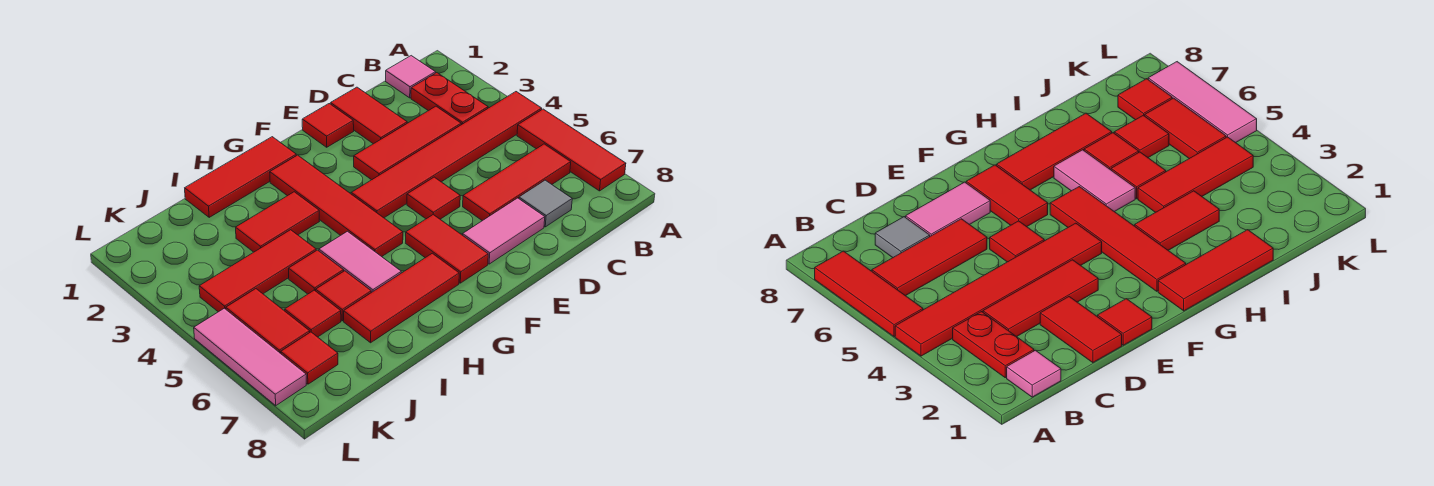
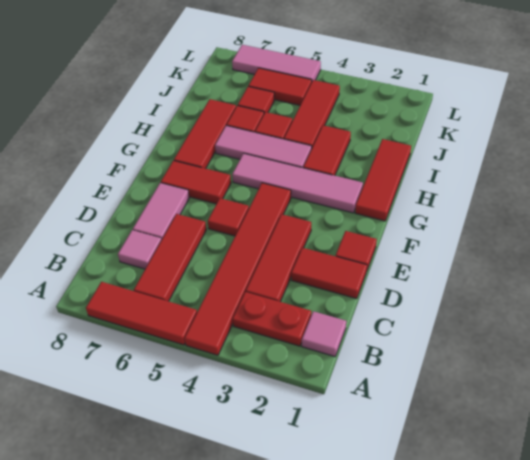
grey 1x1 tile [519,180,572,227] -> pink 1x1 tile [118,230,161,269]
red 1x4 tile [270,155,403,257] -> pink 1x4 tile [232,153,363,213]
pink 1x2 tile [319,231,401,293] -> pink 1x3 tile [215,125,312,168]
red 1x1 tile [281,332,338,384] -> none

